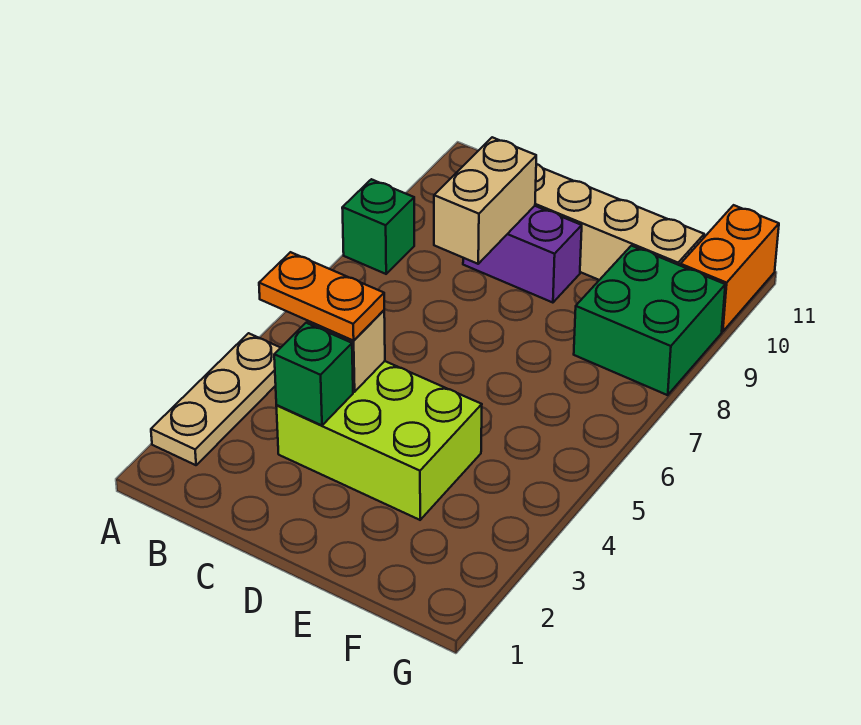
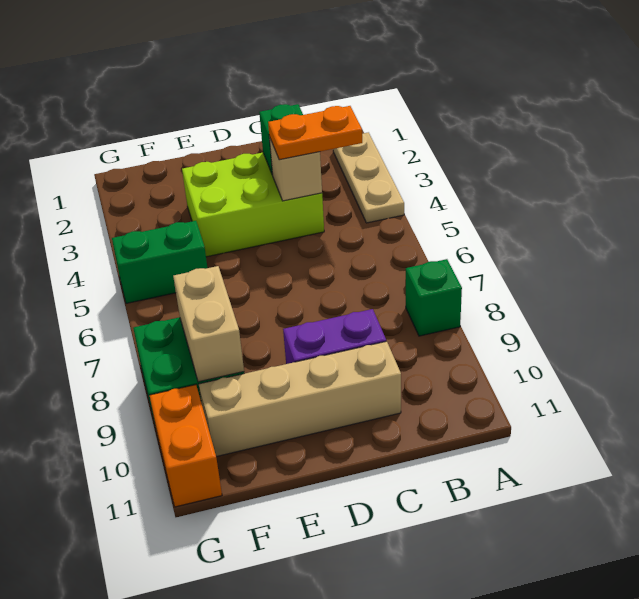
tan 1x2 brick [434,137,536,264] -> tan 1x2 brick moved to [173,266,244,382]
none -> green 1x2 brick [112,221,207,303]

